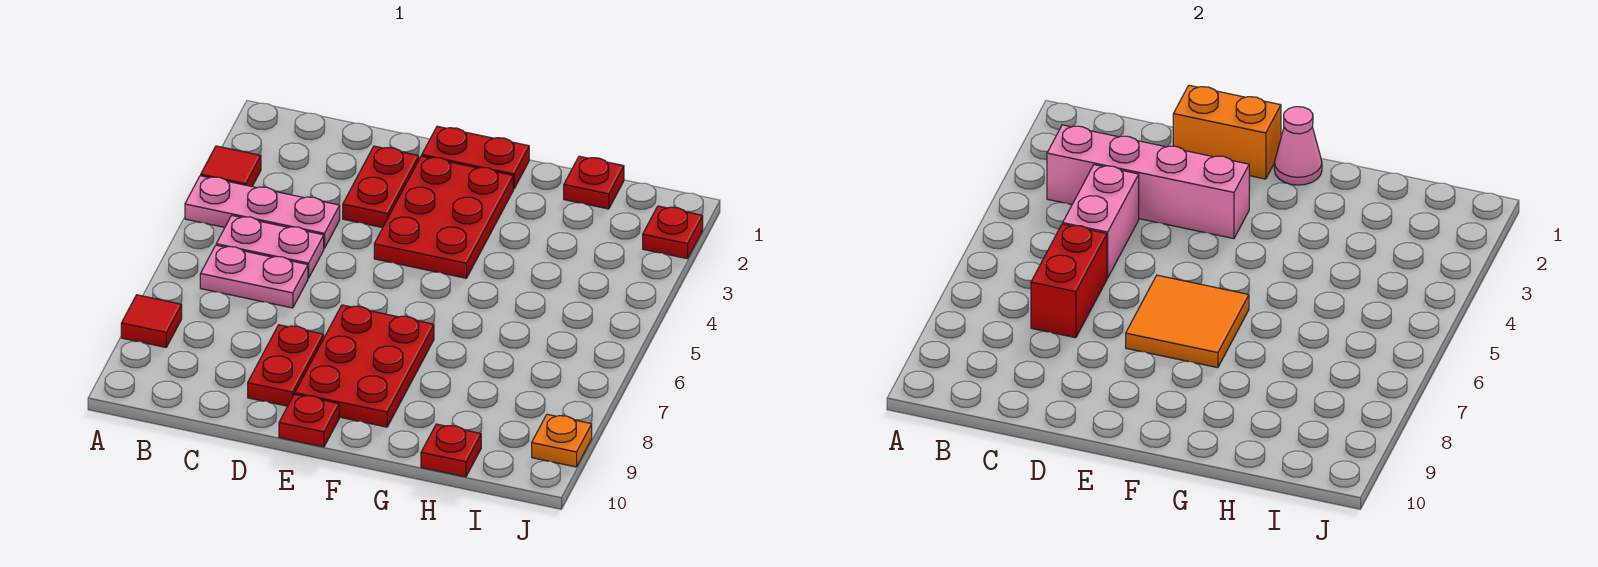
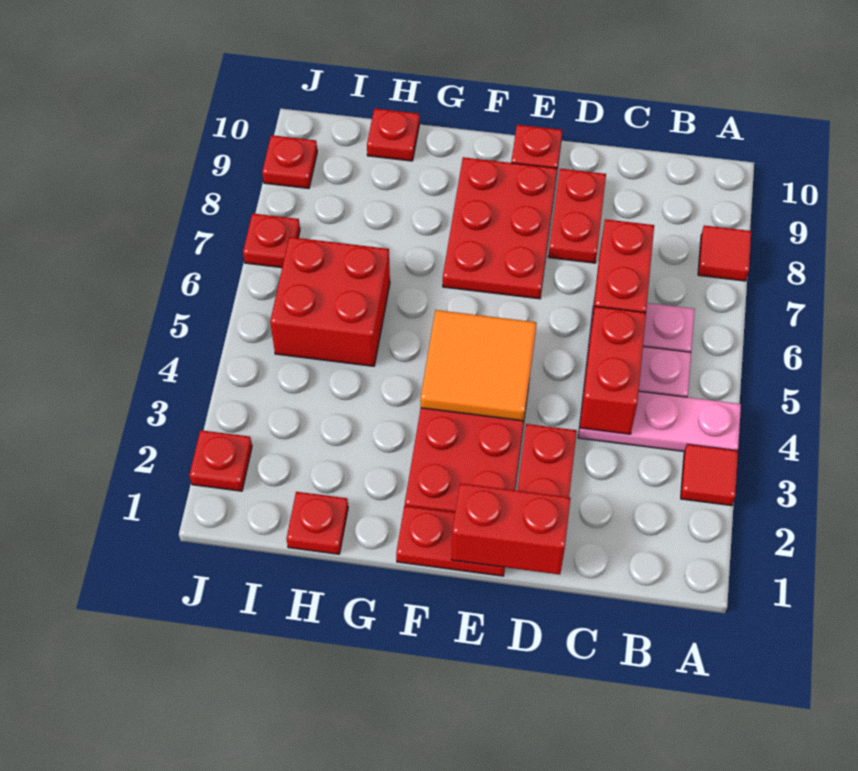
pink 1x4 brick [1047,125,1249,239] -> none
pink 1x2 brick [1063,165,1139,278] -> red 1x2 brick [580,306,646,434]
orange 1x2 brick [1173,85,1281,179] -> red 1x2 brick [452,483,570,575]
orange 2x2 tile [1126,275,1249,368] -> orange 2x2 tile moved to [420,310,536,421]
pink 1x1 cone [1274,107,1322,185] -> none
none -> red 2x2 brick [270,237,390,366]
none -> red 1x1 plate [243,213,300,268]
orange 1x1 plate [532,414,592,467] -> red 1x1 plate [262,135,317,189]

